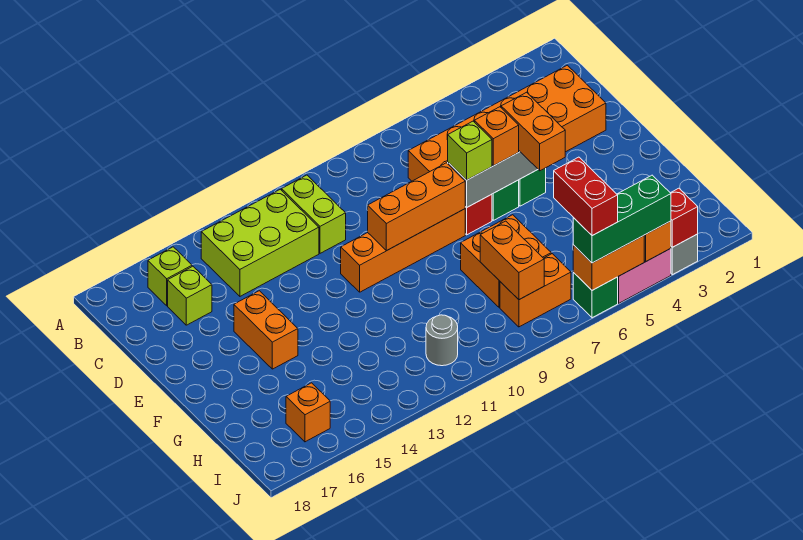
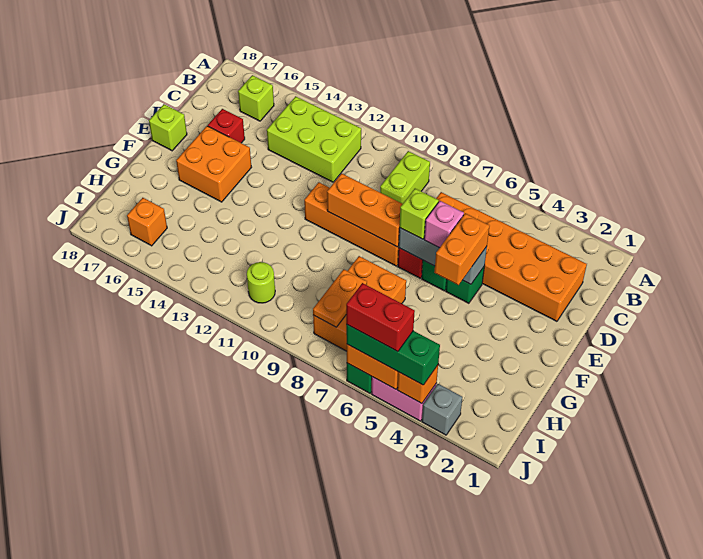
lime 1x2 brick [282,175,346,253] -> lime 1x2 brick moved to [380,151,430,204]
lime 1x1 brick [168,266,212,325] -> lime 1x1 brick moved to [149,104,187,151]
orange 1x1 brick [475,107,519,166] -> pink 1x1 brick [424,201,464,248]
orange 1x2 brick [234,291,298,369] -> orange 2x2 brick [176,126,252,202]
orange 1x2 brick [480,221,544,300] -> orange 1x2 plate [313,269,367,327]
red 1x2 brick [554,157,618,236] -> red 1x2 brick turned to [346,283,415,352]
grey 1x1 round brick [426,315,458,366] -> lime 1x1 round brick [247,262,275,303]
red 1x1 brick [671,188,698,247] -> red 1x1 brick moved to [208,109,245,143]

